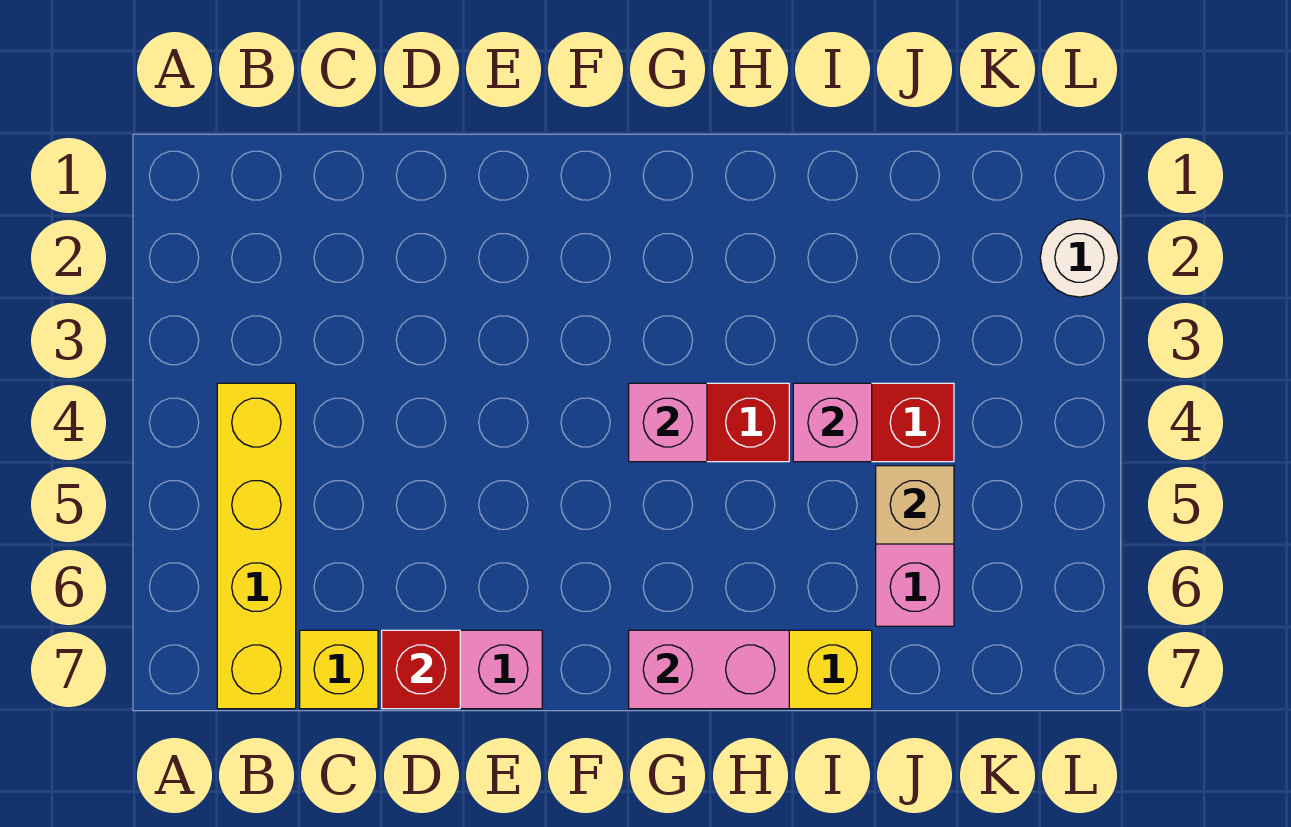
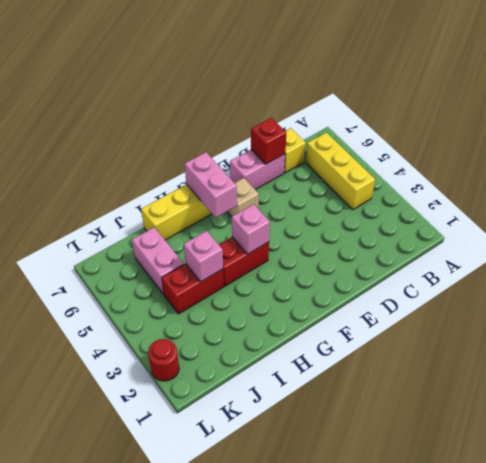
yellow 1x4 brick [217,383,296,709] -> yellow 1x3 brick [306,132,375,210]
pink 1x2 brick [629,630,789,709] -> pink 1x2 brick turned to [185,152,237,217]
tan 1x1 brick [876,466,954,544] -> tan 1x1 brick moved to [227,178,259,217]
white 1x1 round brick [1040,219,1119,297] -> red 1x1 round brick [148,339,179,381]

